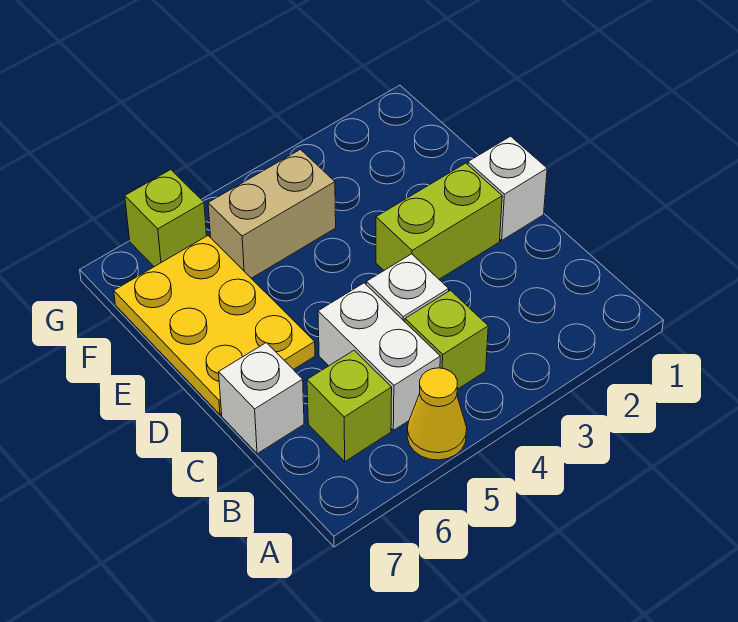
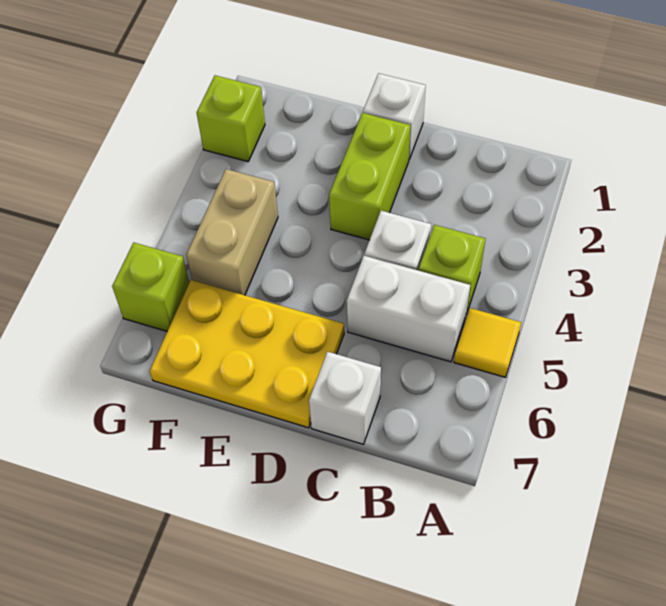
yellow 1x1 cone [407,368,467,460] -> yellow 1x1 tile [454,308,521,377]
lime 1x1 brick [307,351,392,462] -> lime 1x1 brick moved to [197,75,265,162]

